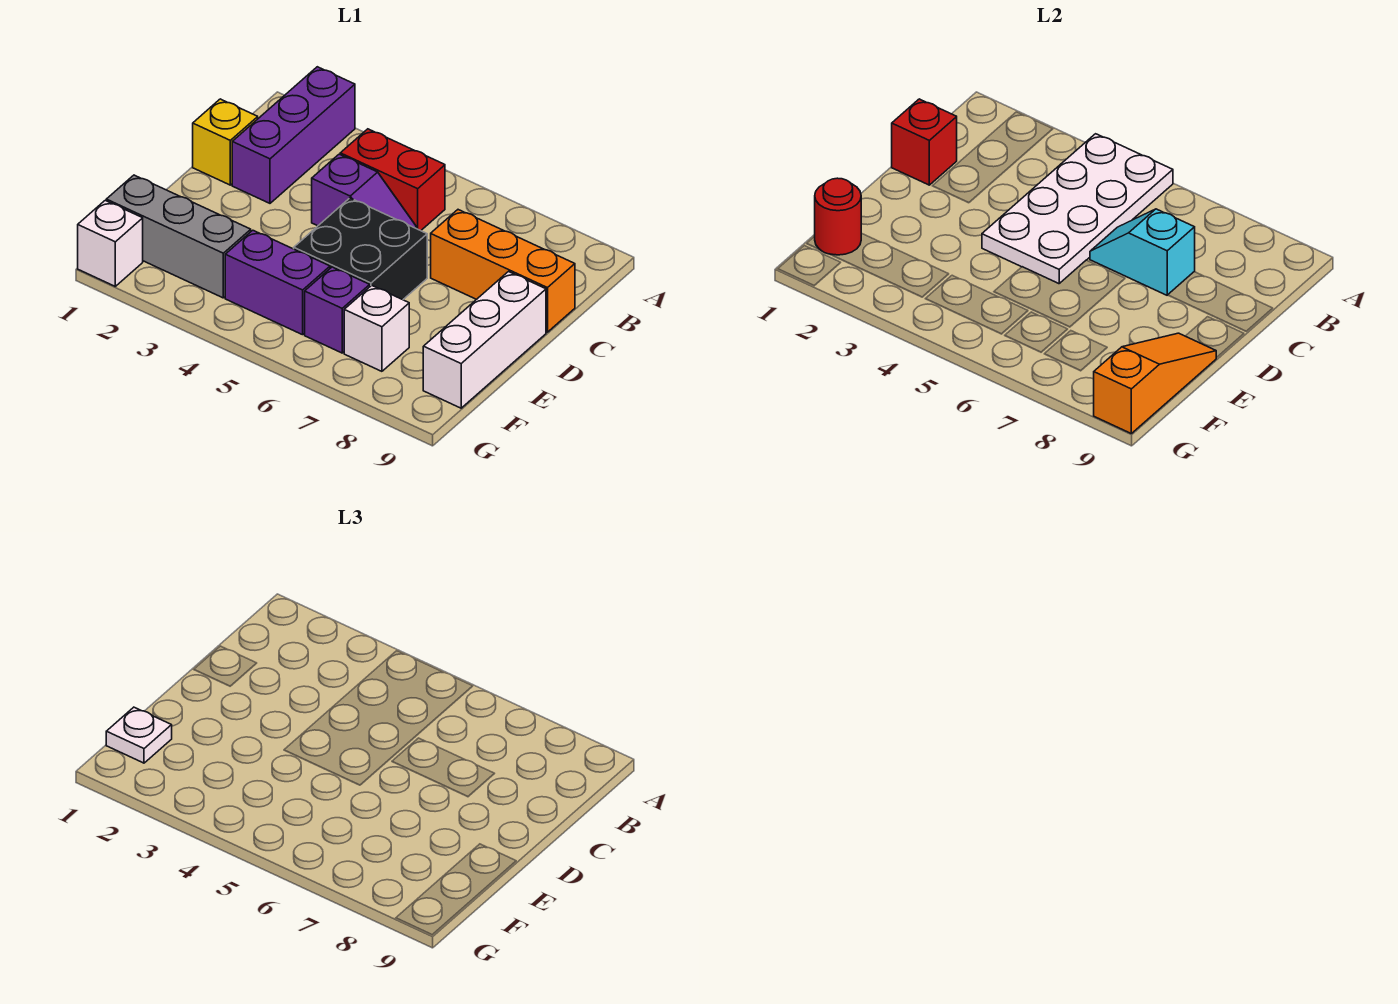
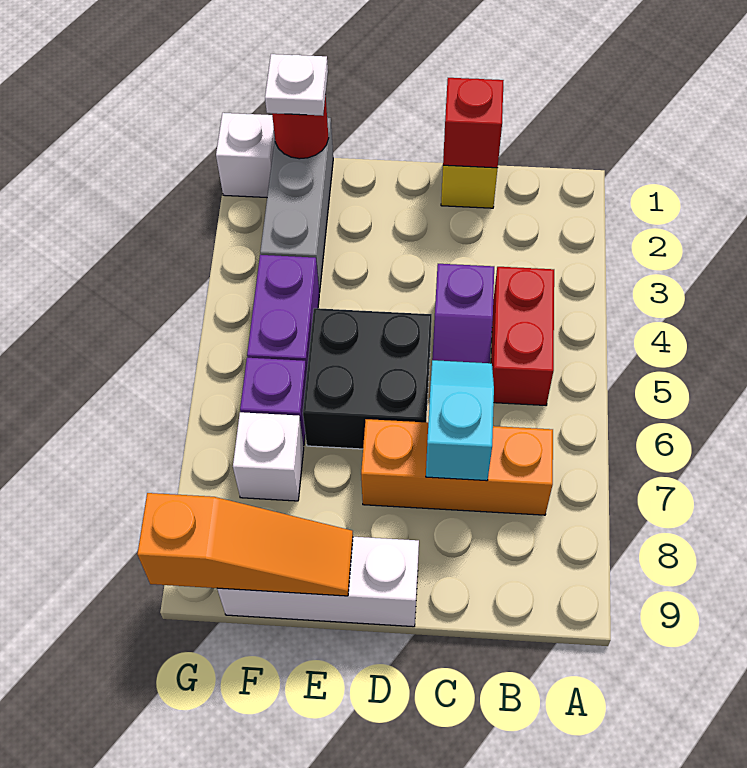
purple 1x3 brick [232,67,355,203] -> none
white 2x4 plate [982,134,1173,284] -> none
orange 1x3 brick [431,210,575,332] -> orange 1x3 brick turned to [361,419,553,515]

